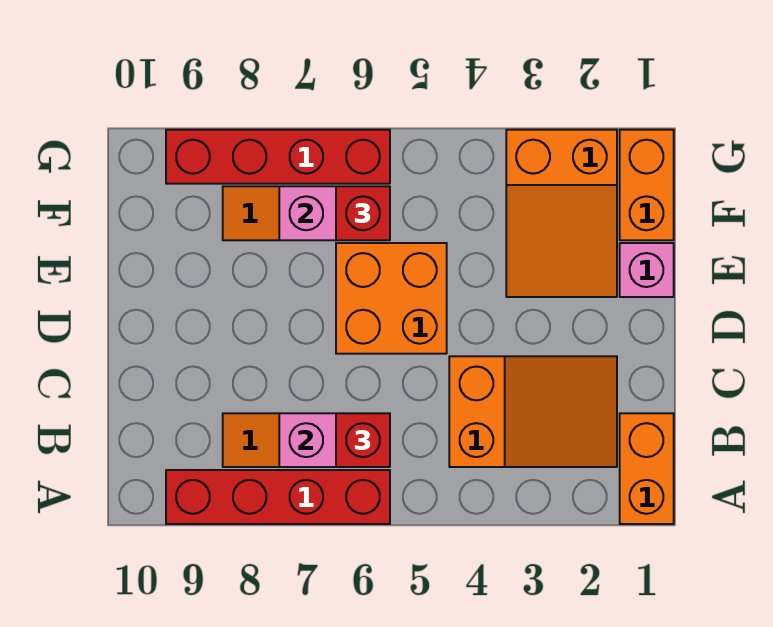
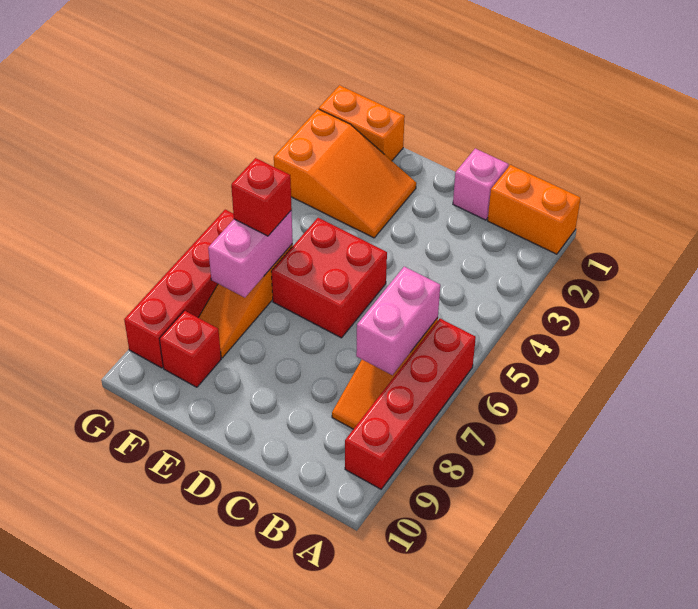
orange 2x3 slope [449,356,617,467] -> none
red 1x1 brick [336,413,390,467] -> red 1x1 brick moved to [160,311,221,387]
orange 2x2 brick [336,243,447,354] -> red 2x2 brick [271,218,387,338]
pink 1x1 brick [620,243,674,297] -> pink 1x1 brick moved to [453,148,509,220]

